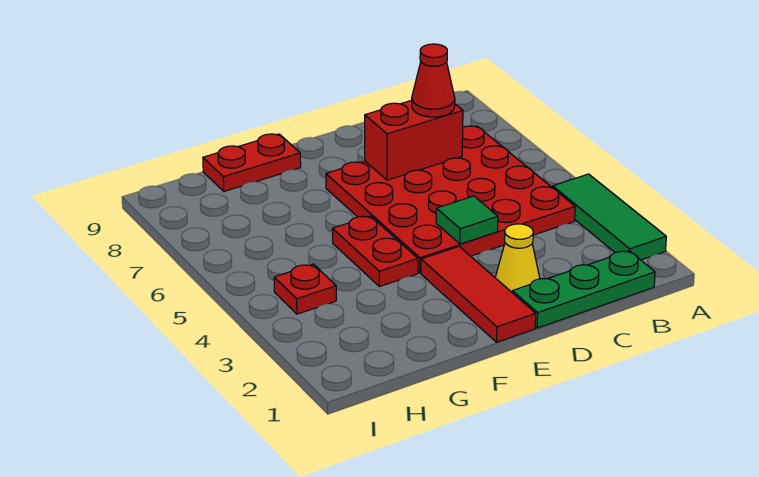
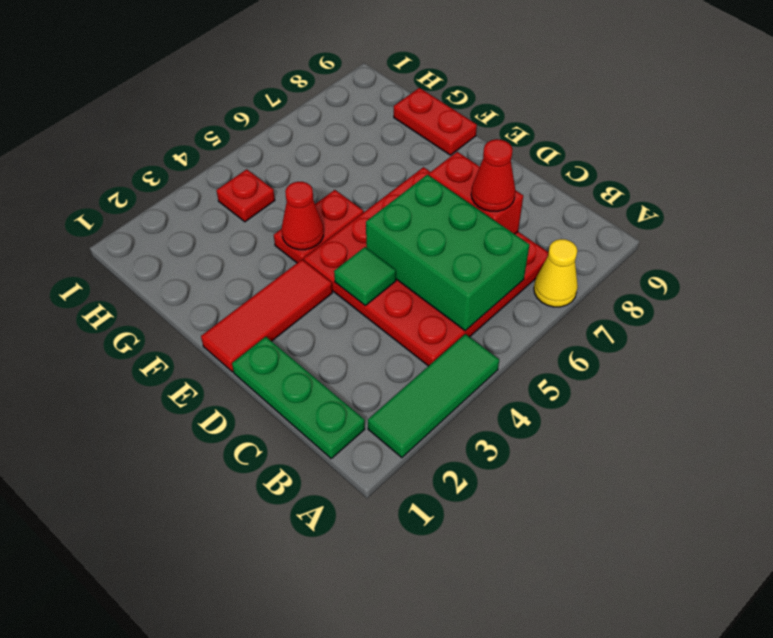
none -> green 2x3 brick [366,175,529,331]
yellow 1x1 cone [495,224,540,292] -> yellow 1x1 cone moved to [534,239,578,307]
none -> red 1x1 cone [282,182,324,250]

